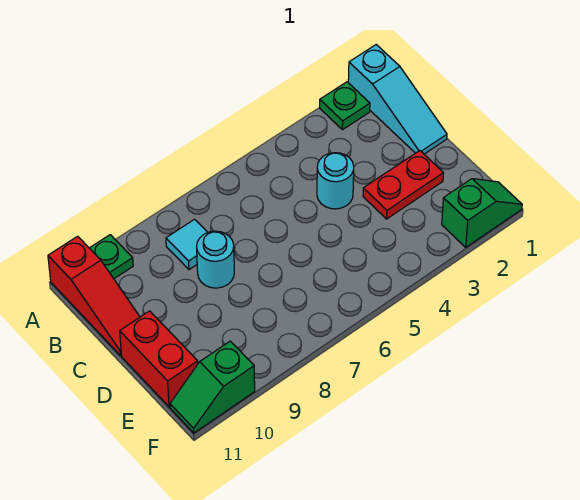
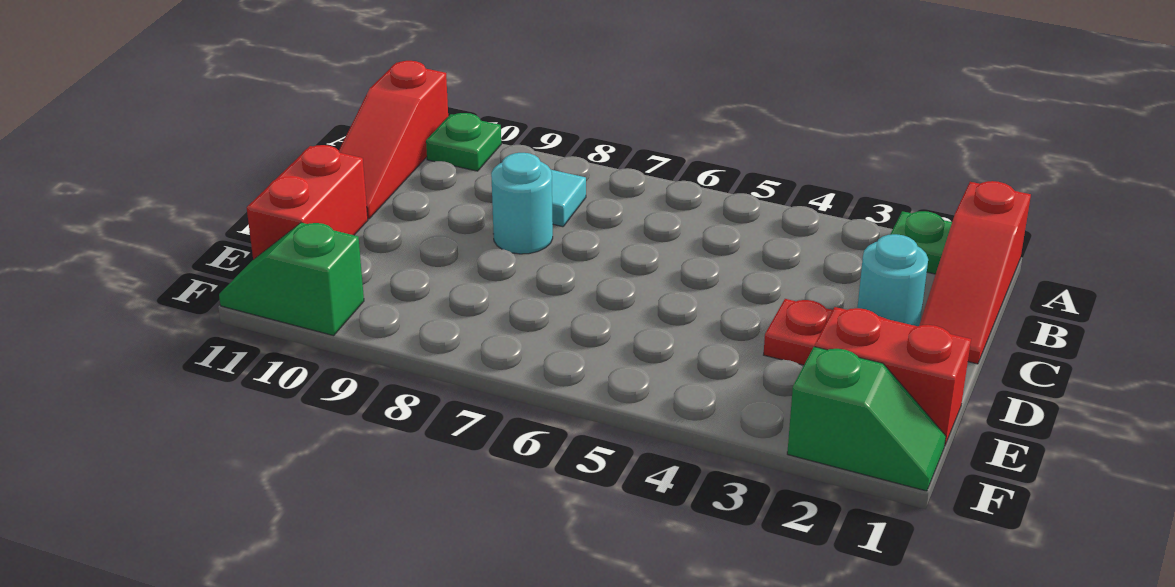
cyan 1x3 slope [348,45,447,154] -> red 1x3 slope [919,181,1031,364]
cyan 1x1 round brick [317,153,354,209] -> cyan 1x1 round brick moved to [858,234,928,326]
none -> red 1x2 brick [815,307,971,445]

